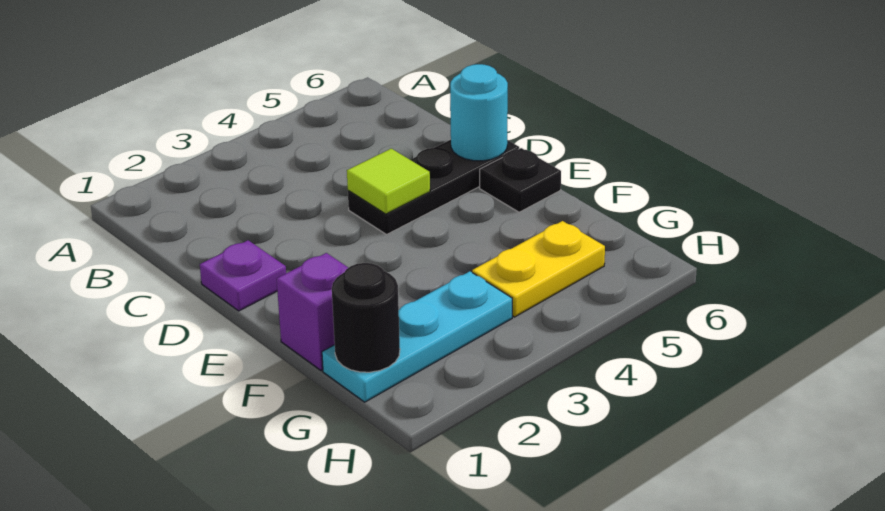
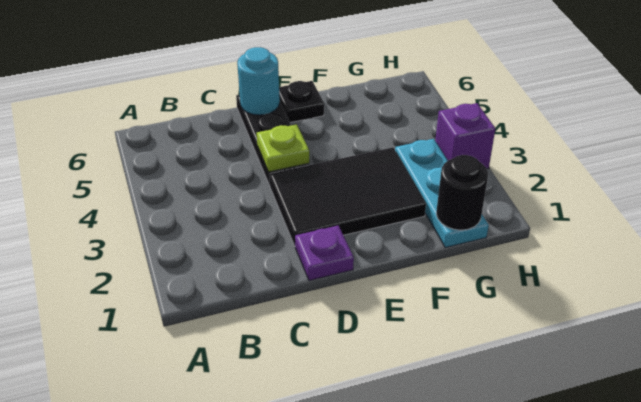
none -> black 2x3 tile [269,147,426,246]
lime 1x1 tile [347,149,430,214] -> lime 1x1 plate [257,124,309,172]
purple 1x1 brick [277,253,348,371] -> purple 1x1 brick moved to [435,103,495,169]
yellow 1x2 plate [472,221,605,317] -> none

